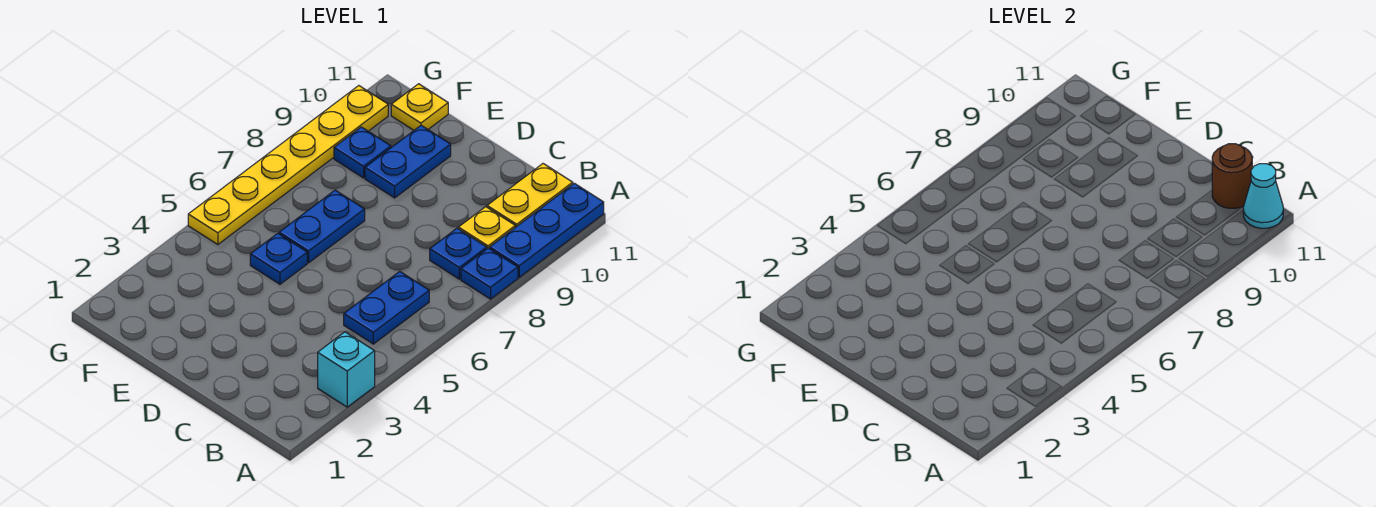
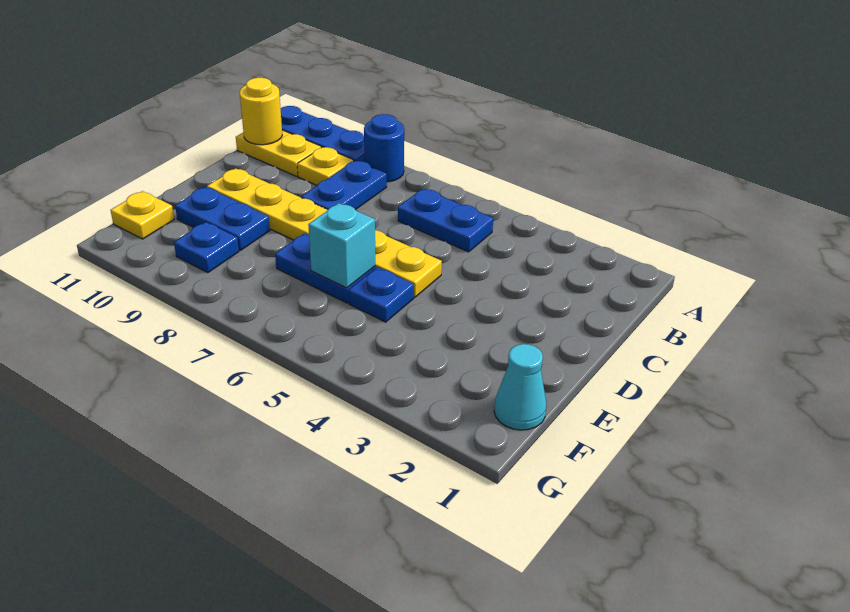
cyan 1x1 brick [318,332,375,407] -> cyan 1x1 brick moved to [308,203,375,288]
blue 1x1 plate [461,248,518,299] -> blue 1x1 round brick [364,114,404,182]
cyan 1x1 cone [1243,164,1283,228] -> cyan 1x1 cone moved to [494,344,546,430]
blue 1x1 plate [430,228,487,279] -> blue 1x2 plate [301,160,387,210]
brown 1x1 round brick [1212,144,1252,208] -> yellow 1x1 round brick [240,78,282,145]
yellow 1x6 plate [188,86,388,245] -> yellow 1x6 plate moved to [207,168,442,297]

